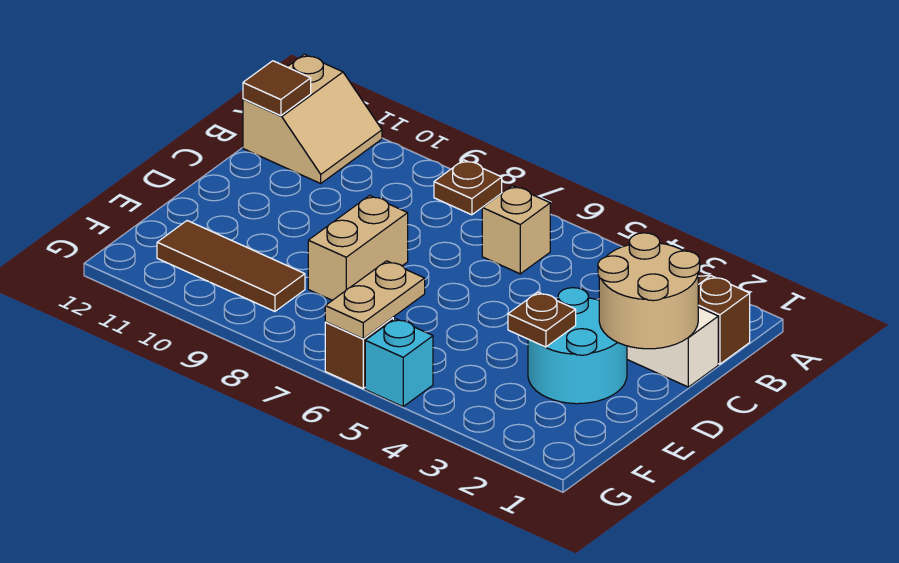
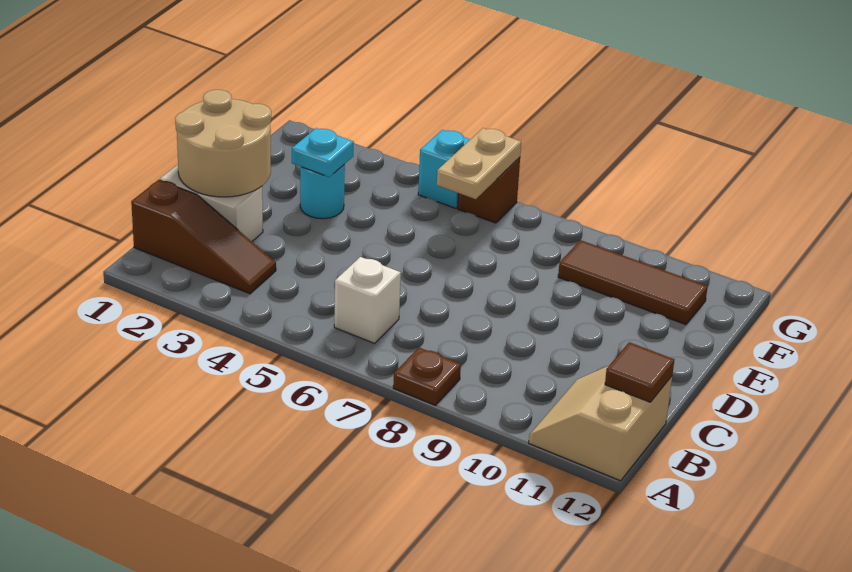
tan 1x1 brick [482,186,551,274] -> white 1x1 brick [334,257,401,343]
cyan 2x2 round brick [528,288,627,404] -> cyan 1x1 round brick [300,164,345,219]
tan 1x2 brick [308,196,408,300] -> none
brown 1x1 plate [508,292,576,347] -> cyan 1x1 plate [292,128,354,177]

